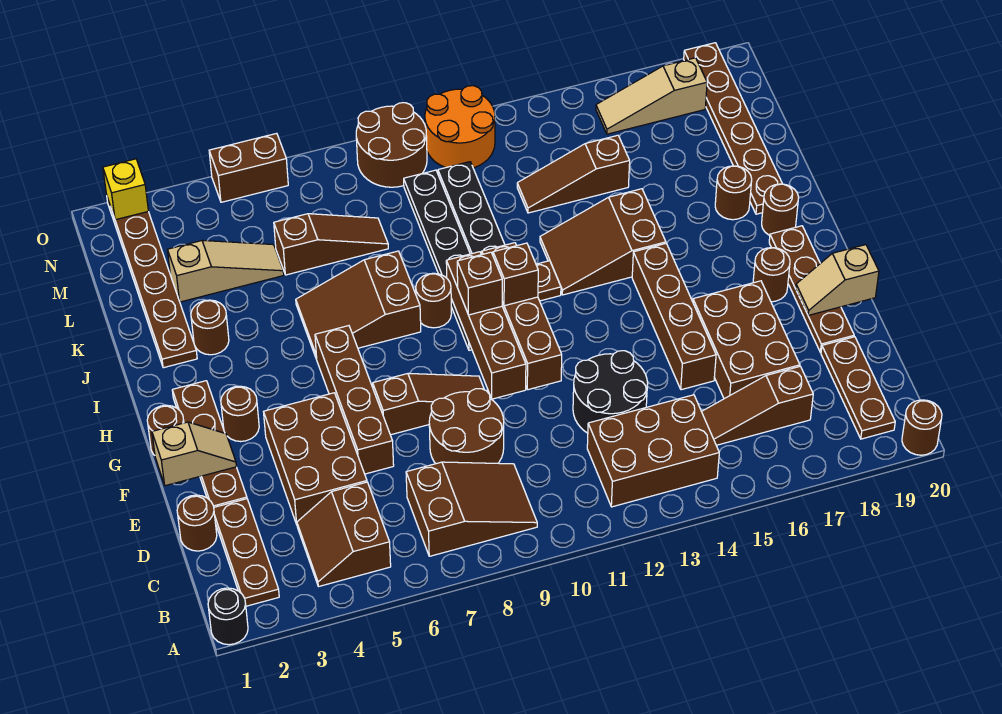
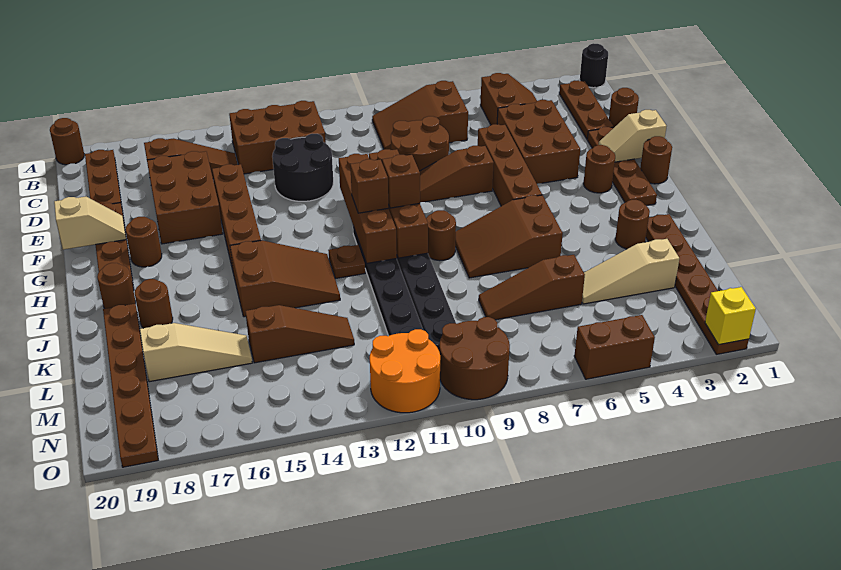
brown 2x3 slope [296,251,421,359] -> brown 2x3 slope turned to [455,195,563,278]
tan 1x3 slope [596,58,707,134] -> tan 1x3 slope moved to [140,323,252,382]

